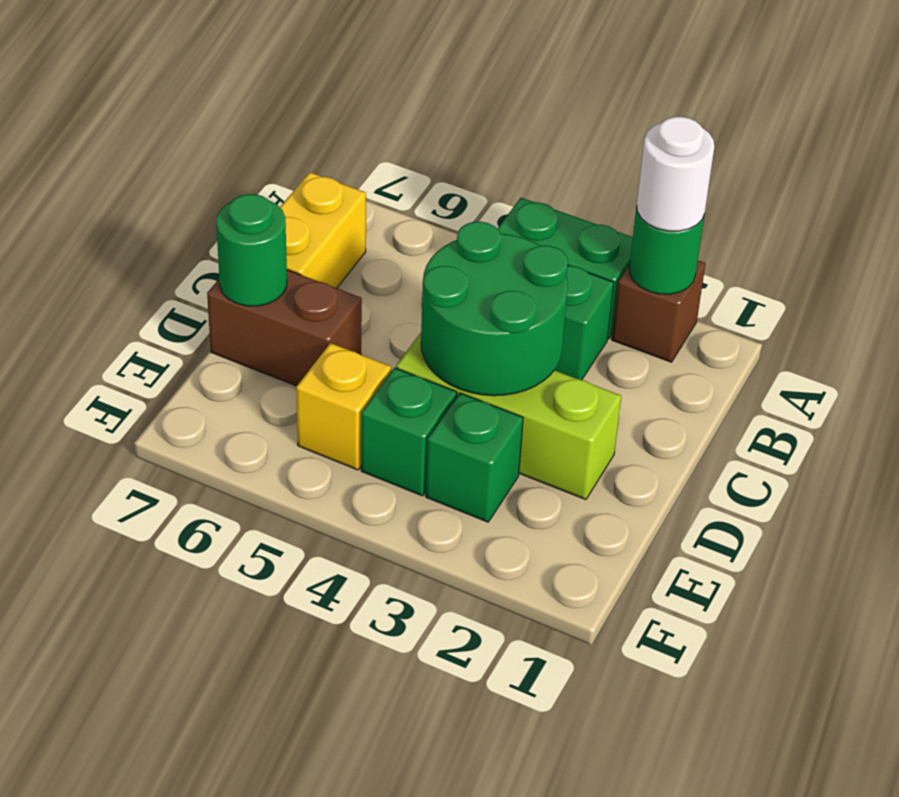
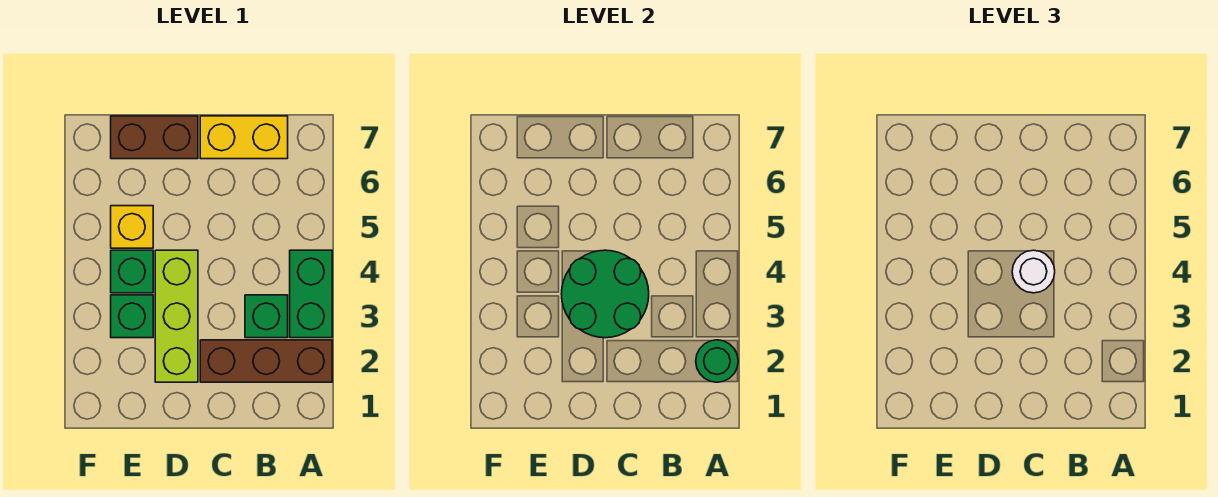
brown 1x1 brick [612,260,706,362] -> brown 1x3 brick [200,340,332,382]
white 1x1 round brick [637,117,714,231] -> white 1x1 round brick moved to [1012,250,1055,293]
brown 1x2 brick [207,270,362,386] -> brown 1x2 brick turned to [111,116,198,159]
green 1x1 round brick [216,194,287,306] -> none

